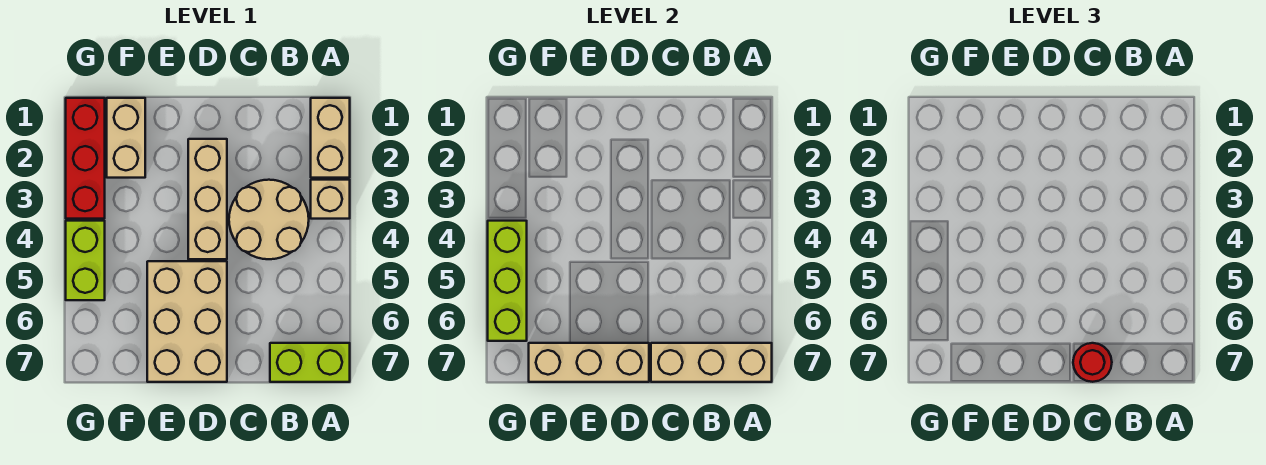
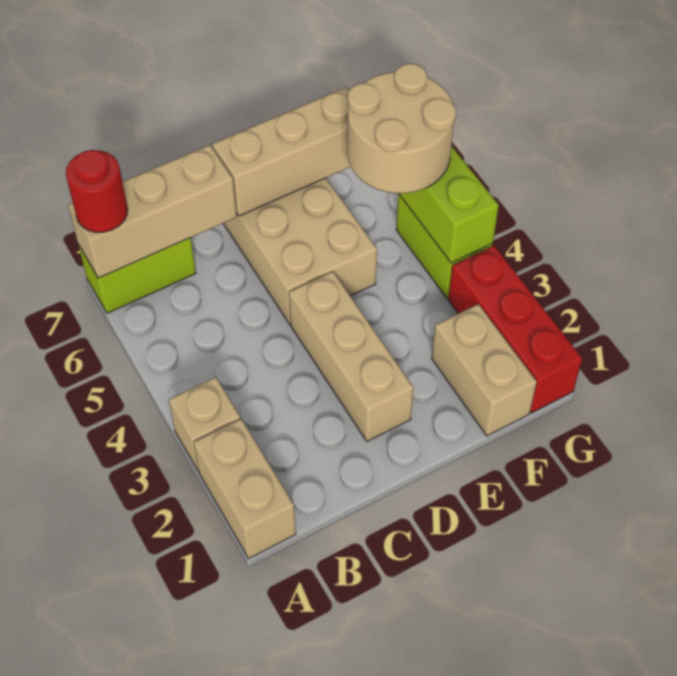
tan 2x2 round brick [229,180,309,259] -> tan 2x2 round brick moved to [348,63,456,193]
red 1x1 round brick [1073,343,1112,382] -> red 1x1 round brick moved to [66,150,128,232]

